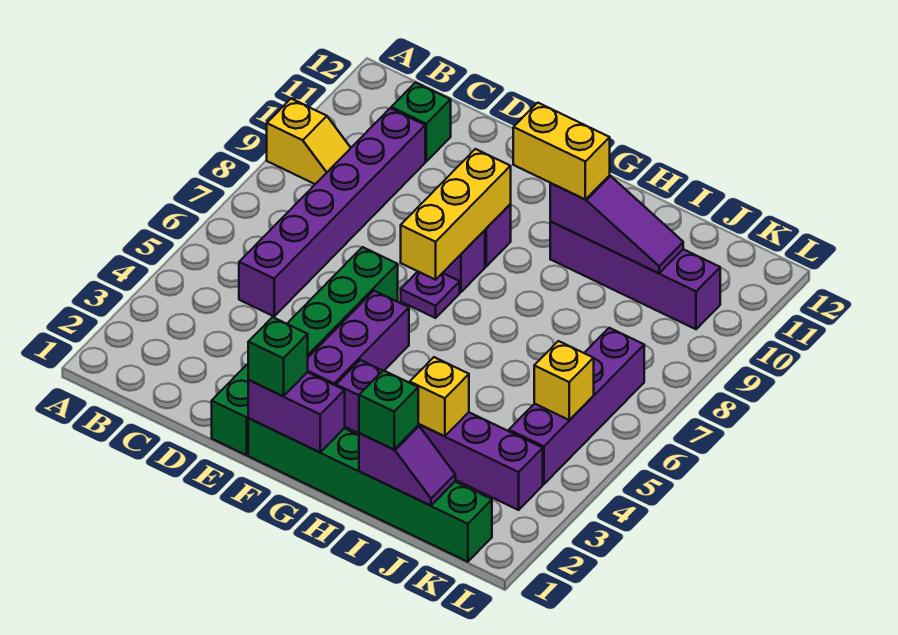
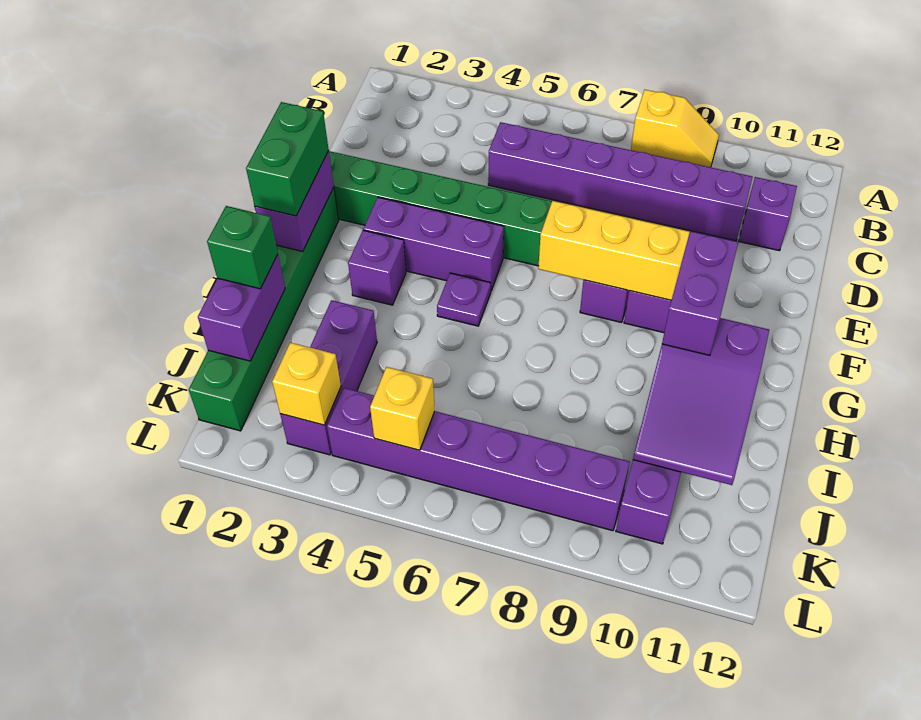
yellow 1x2 slope [267,99,351,184] -> yellow 1x2 slope turned to [631,90,719,167]
green 1x1 brick [391,83,451,161] -> purple 1x1 brick [739,177,797,251]
green 1x1 brick [248,317,308,396] -> green 1x2 brick [246,102,329,216]
purple 1x1 plate [401,272,460,318] -> purple 1x1 plate moved to [437,273,491,326]
yellow 1x2 brick [513,103,610,199] -> purple 1x2 brick [662,231,738,355]
purple 1x3 slope [550,175,683,273] -> purple 2x3 slope [633,318,769,485]
purple 1x2 slope [359,426,455,506] -> purple 1x2 brick [198,255,285,361]
yellow 1x1 brick [410,357,469,436] -> yellow 1x1 brick moved to [272,343,341,425]
purple 1x4 brick [509,328,644,484] -> purple 1x6 brick [327,388,630,531]

